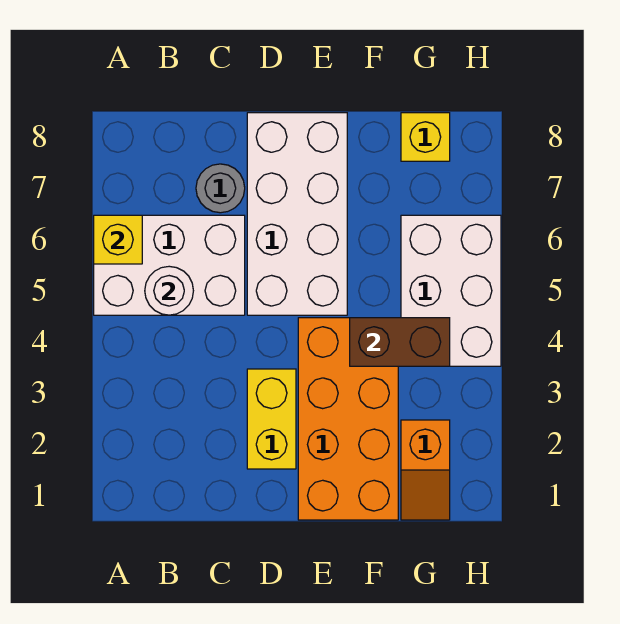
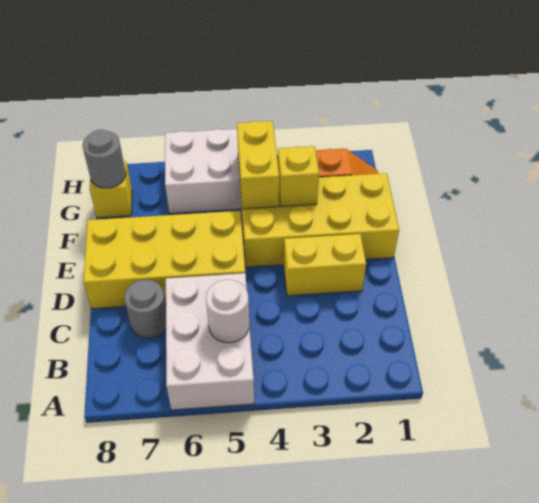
yellow 1x1 brick [94,215,142,264] -> yellow 1x1 brick moved to [278,146,319,207]
white 2x4 brick [247,113,347,315] -> yellow 2x4 brick [83,211,245,309]
orange 2x4 brick [298,318,398,520] -> yellow 2x4 brick [240,173,399,267]
brown 1x2 brick [350,318,450,366] -> yellow 1x2 brick [237,121,279,209]
none -> grey 1x1 round brick [83,130,126,188]

